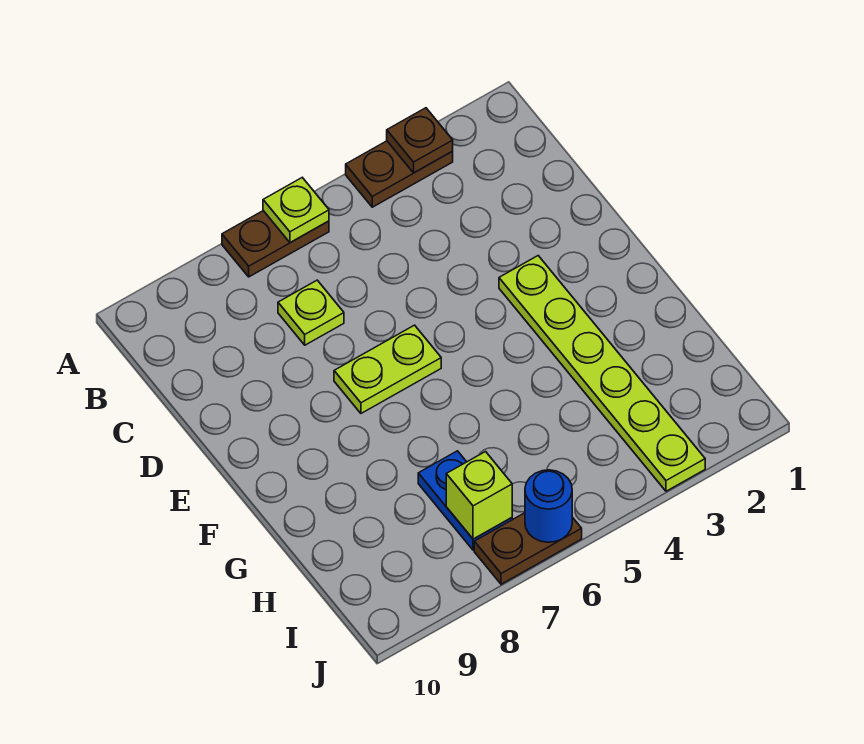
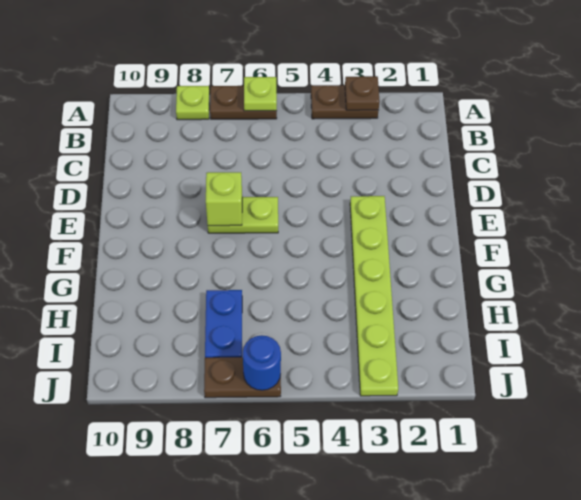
lime 1x1 plate [278,280,344,345] -> lime 1x1 plate moved to [176,86,210,120]
lime 1x1 brick [446,452,512,539] -> lime 1x1 brick moved to [206,172,242,226]

